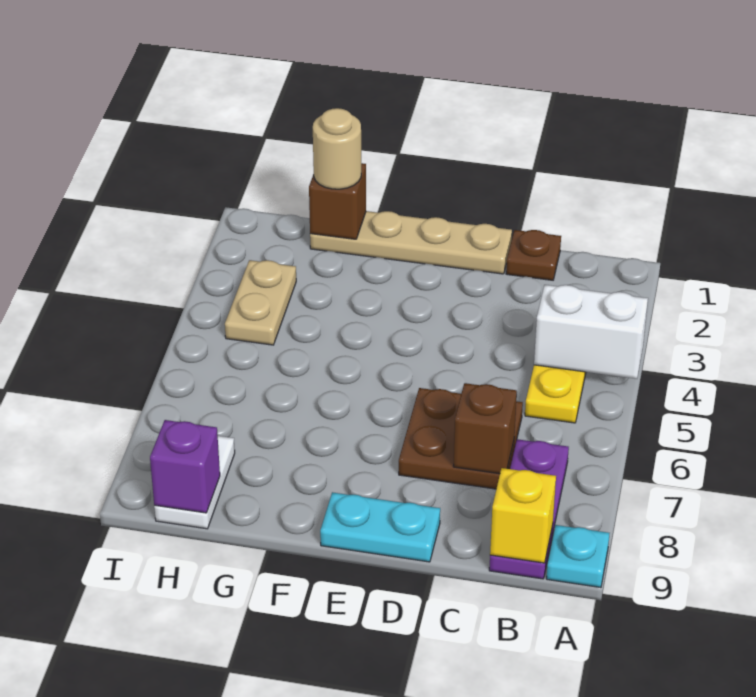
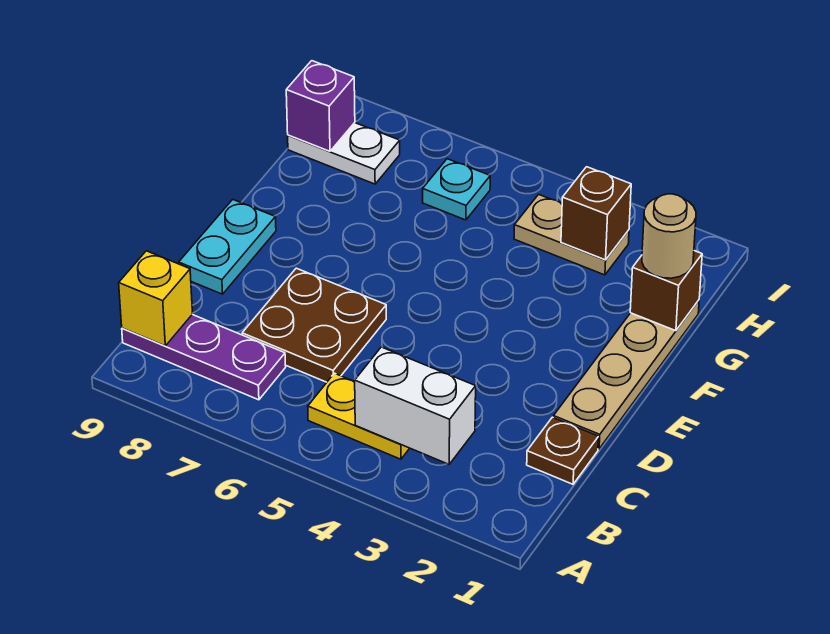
white 1x2 brick [534,285,648,379] -> white 1x2 brick turned to [355,347,476,464]
cyan 1x1 plate [546,525,610,587] -> cyan 1x1 plate moved to [423,159,490,220]
brown 1x1 brick [453,383,517,474] -> brown 1x1 brick moved to [561,167,631,260]

